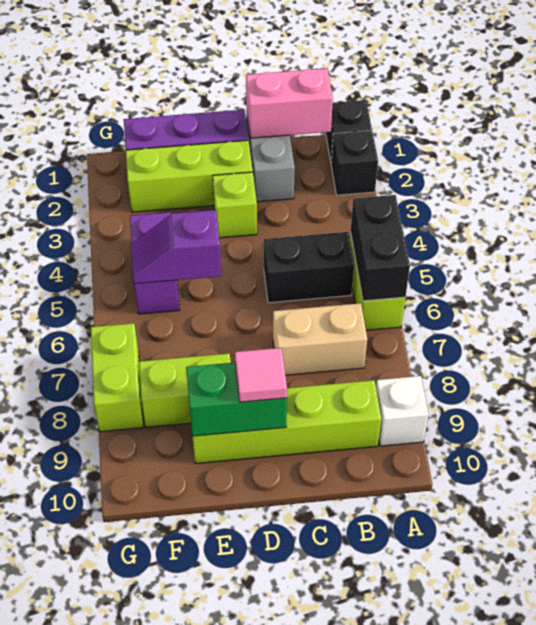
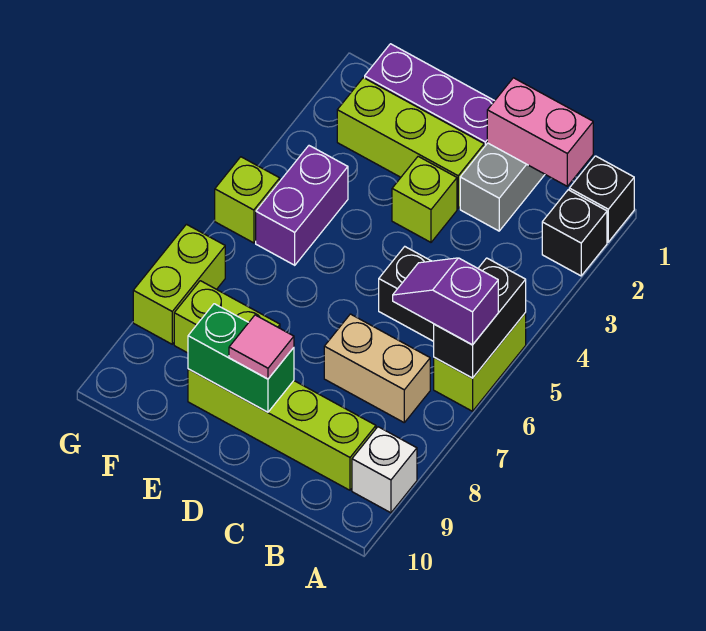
purple 1x2 slope [131,210,221,284] -> purple 1x2 slope moved to [393,258,498,345]
none -> lime 1x1 brick [215,157,280,243]

